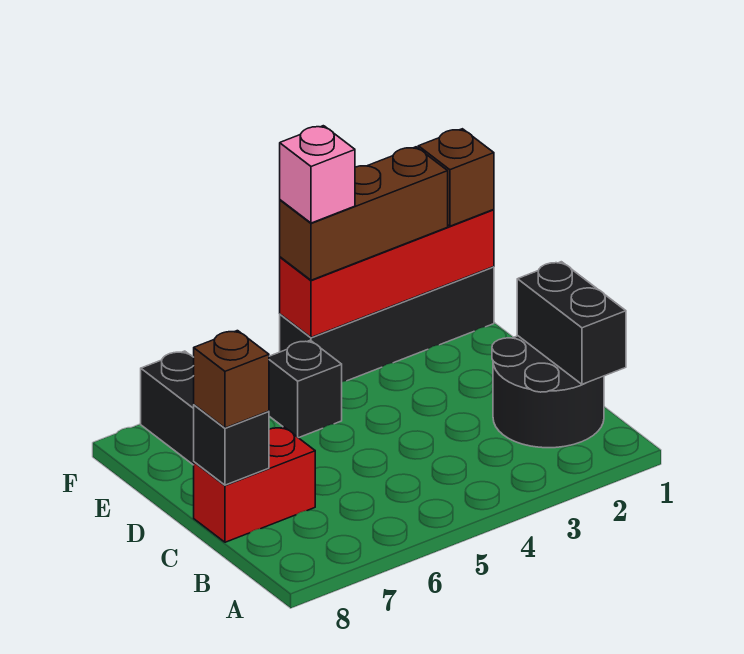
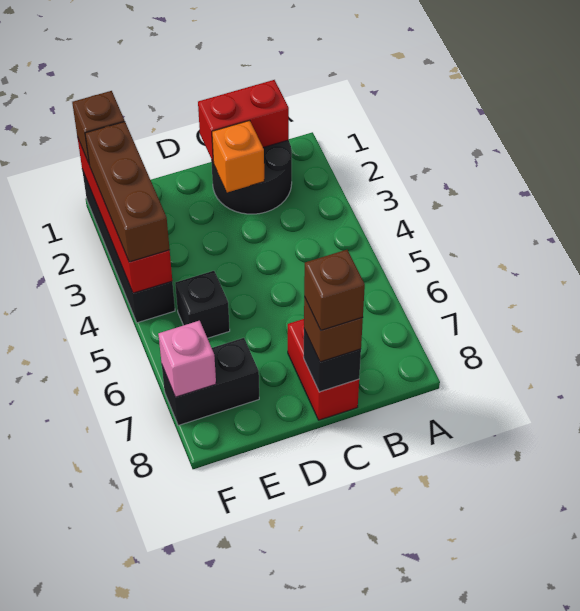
black 1x2 brick [517,262,626,384] -> red 1x2 brick [198,80,289,161]
none -> orange 1x1 brick [212,121,264,192]
none -> brown 1x1 brick [304,250,365,330]
pink 1x1 brick [280,126,355,223] -> pink 1x1 brick moved to [158,321,216,397]

